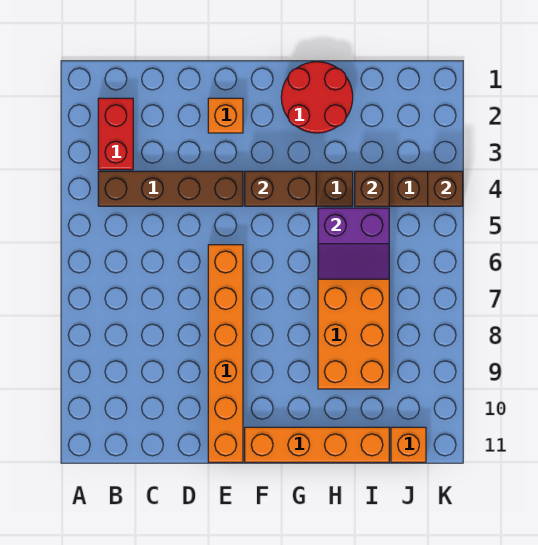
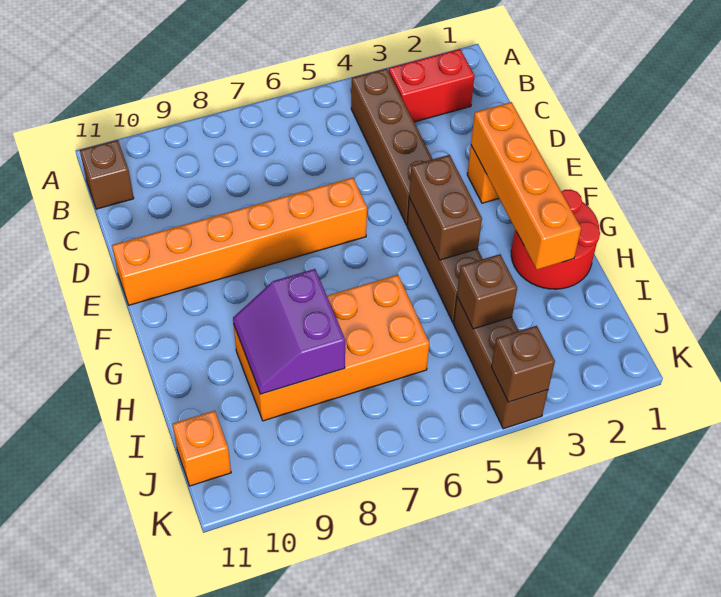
none -> brown 1x1 brick [80,140,134,209]
orange 1x4 brick [245,427,389,462] -> orange 1x4 brick moved to [471,102,581,270]
purple 2x2 slope [318,208,389,279] -> purple 2x2 slope moved to [233,269,345,394]

